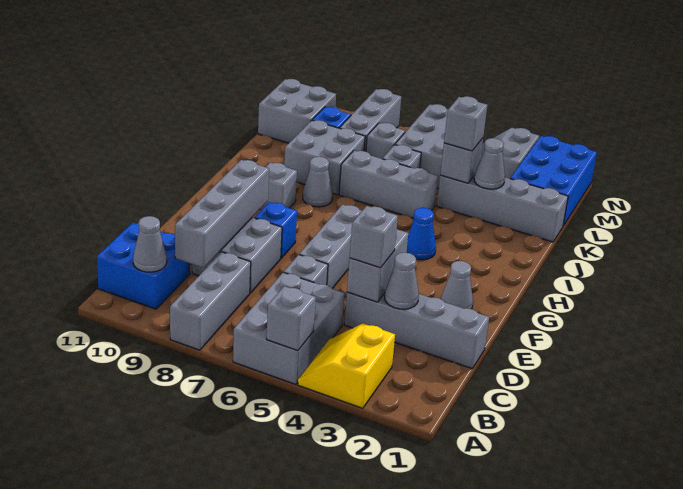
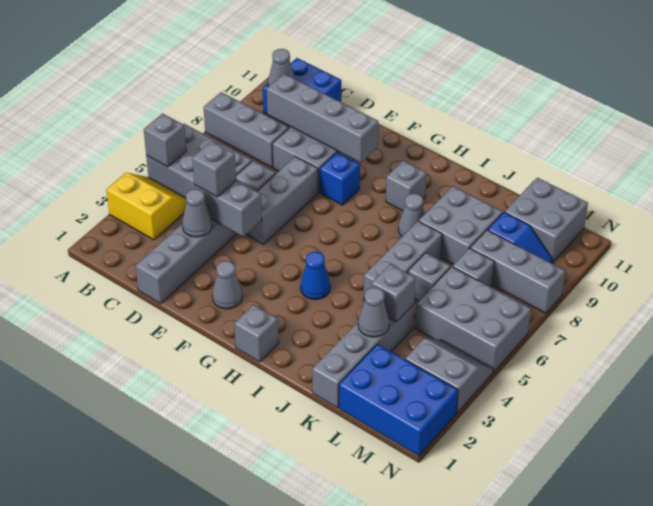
grey 1x3 brick [299,205,362,289] -> grey 1x3 brick turned to [246,156,318,244]
grey 1x1 brick [444,96,487,151] -> grey 1x1 brick moved to [234,304,279,362]

